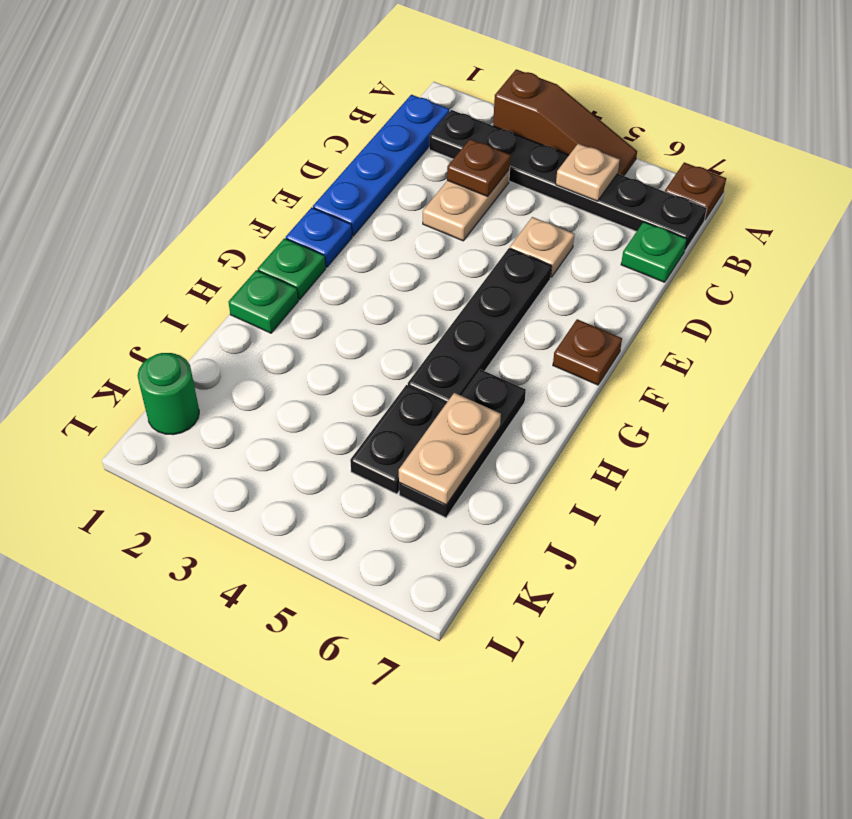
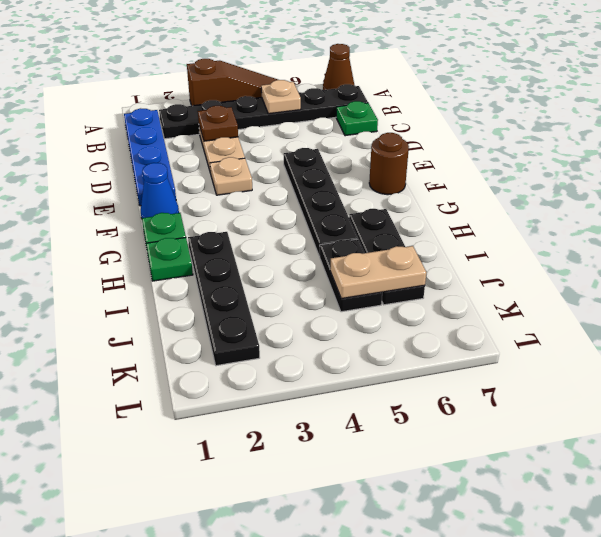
brown 1x1 plate [665,162,726,219] -> brown 1x1 cone [323,44,354,90]
tan 1x1 plate [510,217,574,277] -> tan 1x1 plate moved to [210,157,252,195]
blue 1x1 plate [286,207,352,267] -> blue 1x1 cone [141,163,179,218]
brown 1x1 plate [553,319,622,385] -> brown 1x1 round brick [369,133,409,195]
none -> black 1x4 plate [188,232,260,366]
tan 1x2 plate [399,393,501,505] -> tan 1x2 plate turned to [330,246,426,299]
green 1x1 round brick [138,353,199,435] -> none

